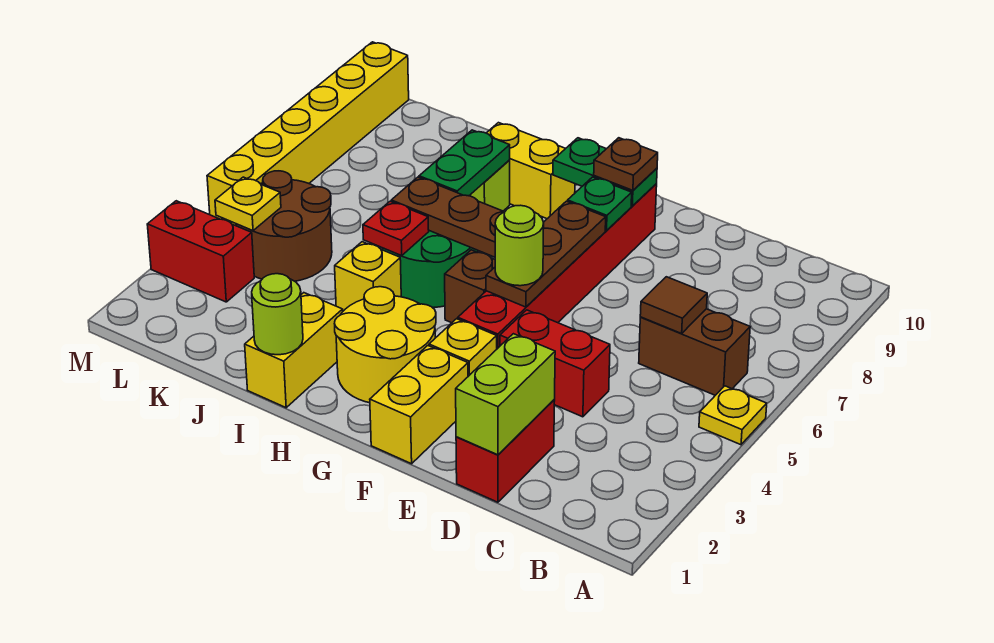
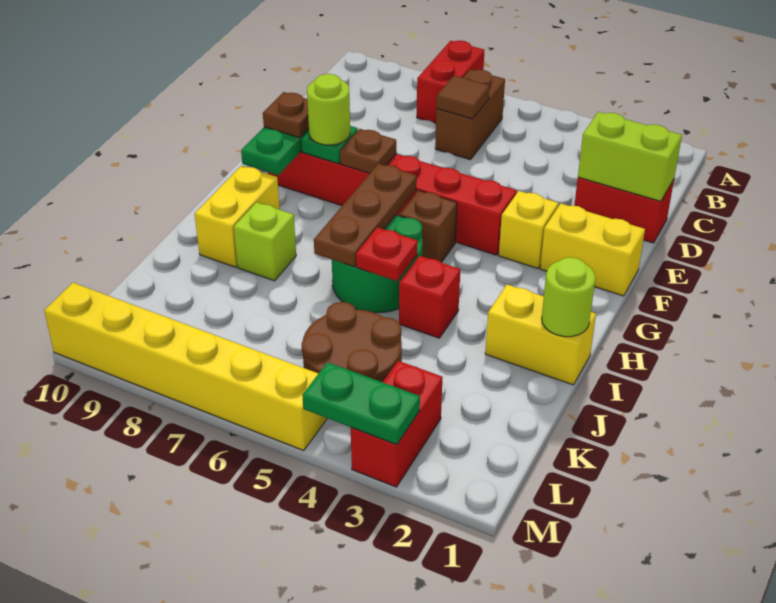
yellow 1x1 plate [699,386,767,445] -> none
red 1x2 brick [500,310,610,417] -> red 1x2 brick moved to [417,41,484,123]
brown 1x3 plate [486,201,606,307] -> brown 1x1 plate [340,129,396,173]
lime 1x1 round brick [495,205,544,286] -> lime 1x1 round brick moved to [307,74,350,145]
yellow 2x2 round brick [334,287,436,403] -> none
yellow 1x1 brick [335,242,401,311] -> red 1x1 brick [399,256,460,338]
green 1x2 plate [419,130,510,196] -> green 1x2 plate moved to [302,362,420,445]
yellow 1x1 plate [215,177,281,231] -> none

